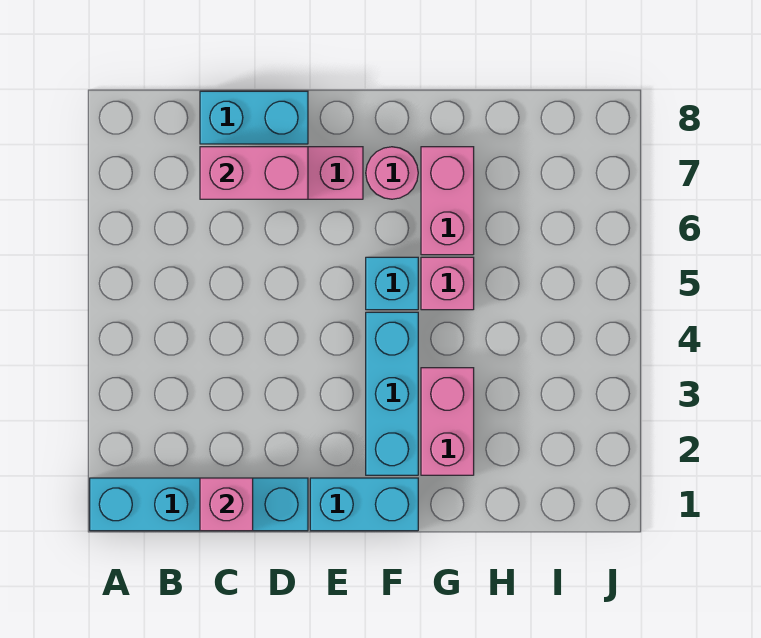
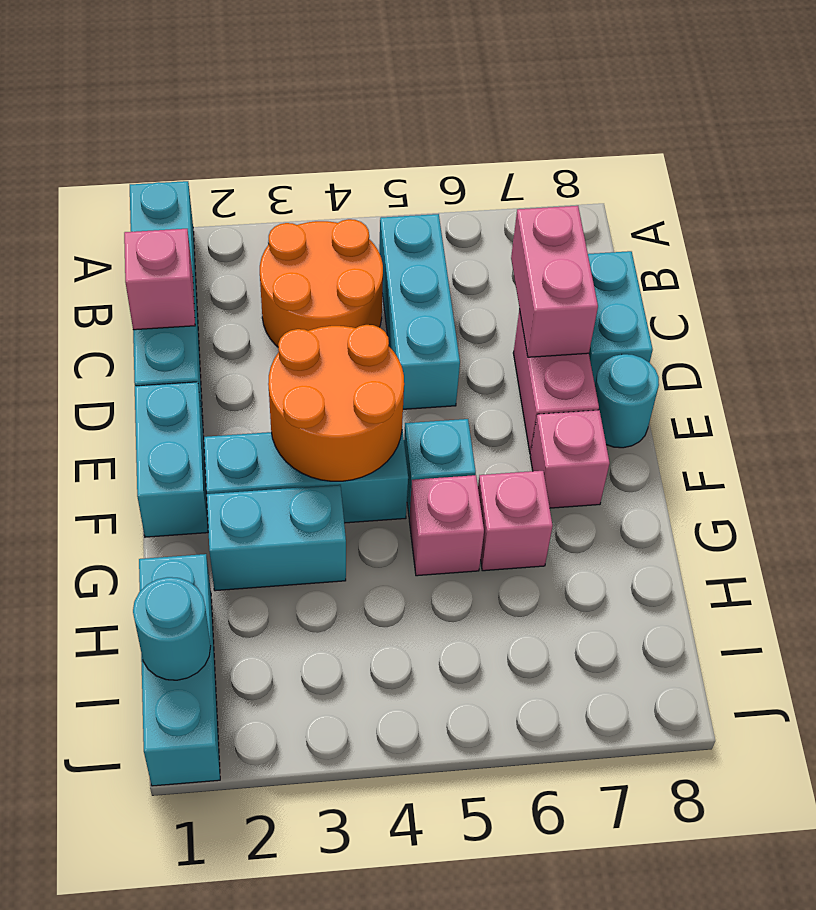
none -> orange 2x2 round brick [260,219,383,347]
none -> cyan 1x3 brick [379,214,460,409]
none -> orange 2x2 round brick [268,325,404,481]
none -> cyan 1x1 round brick [595,354,659,448]
pink 1x1 round brick [366,147,418,199] -> pink 1x1 brick [530,410,610,508]
pink 1x2 brick [421,368,474,475] -> cyan 1x2 brick [207,485,346,591]
pink 1x2 brick [421,147,474,255] -> pink 1x1 brick [478,471,553,571]
none -> cyan 1x3 brick [139,554,220,786]
none -> cyan 1x1 round brick [133,577,211,680]

